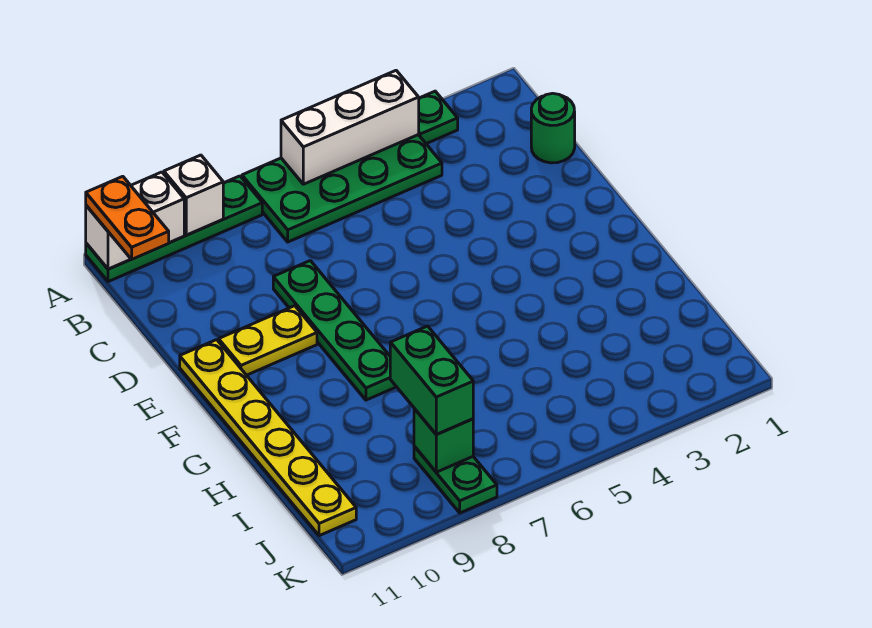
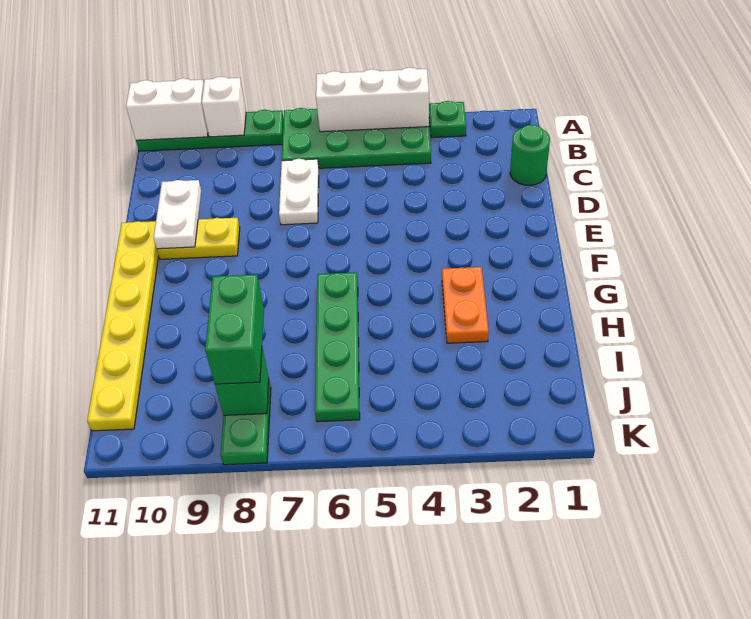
orange 1x2 plate [86,176,169,260] -> orange 1x2 plate moved to [442,267,489,343]
none -> white 1x2 plate [279,159,319,225]
green 1x4 plate [273,261,396,400] -> green 1x4 plate moved to [315,272,360,422]
none -> white 1x2 plate [154,180,201,249]

